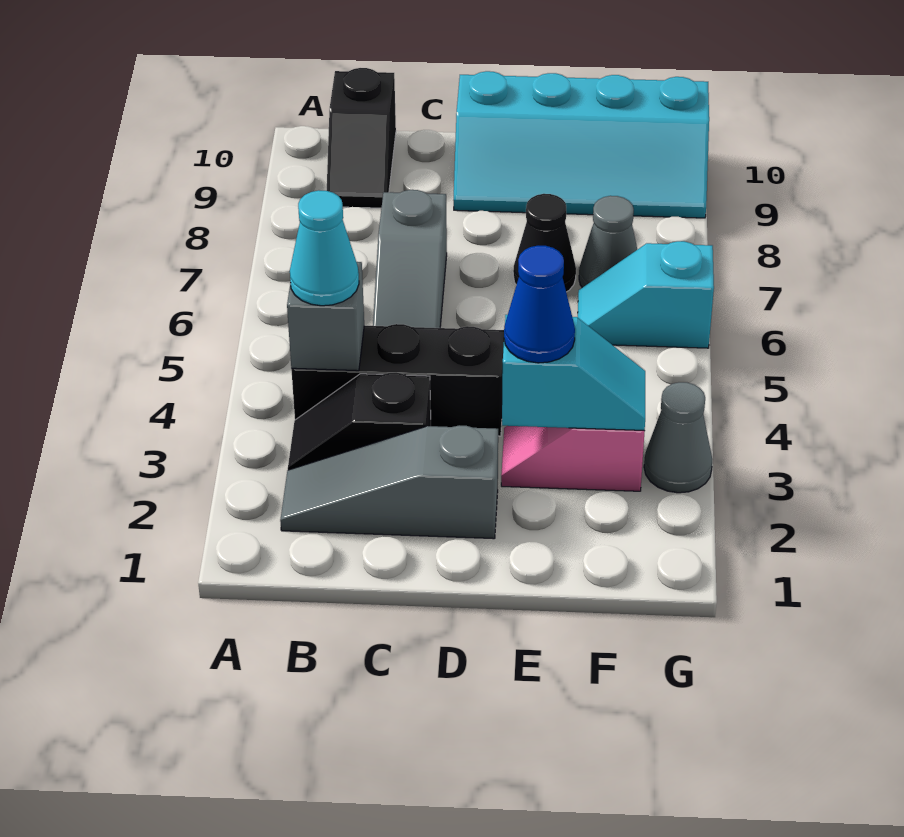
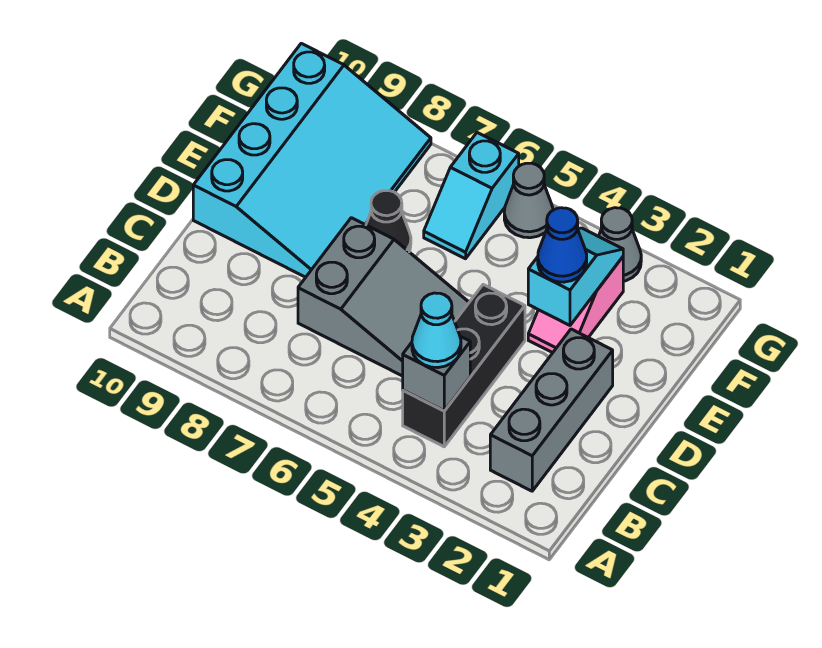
grey 1x3 slope [280,425,498,539] -> grey 1x3 brick [490,329,613,491]
black 1x2 slope [288,373,431,470] -> none
black 1x2 slope [327,68,396,208] -> none
grey 1x3 slope [373,190,447,328] -> grey 2x3 slope [298,218,469,376]
cyan 2x4 slope [453,71,709,218] -> cyan 3x4 slope [193,43,431,277]
grey 1x1 cone [579,196,637,288] -> grey 1x1 cone moved to [504,163,553,238]

